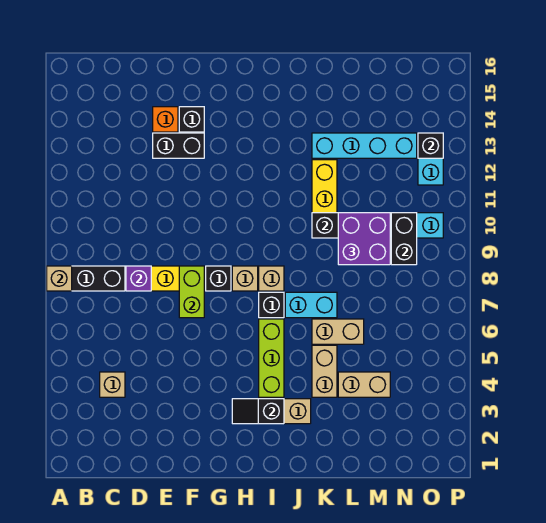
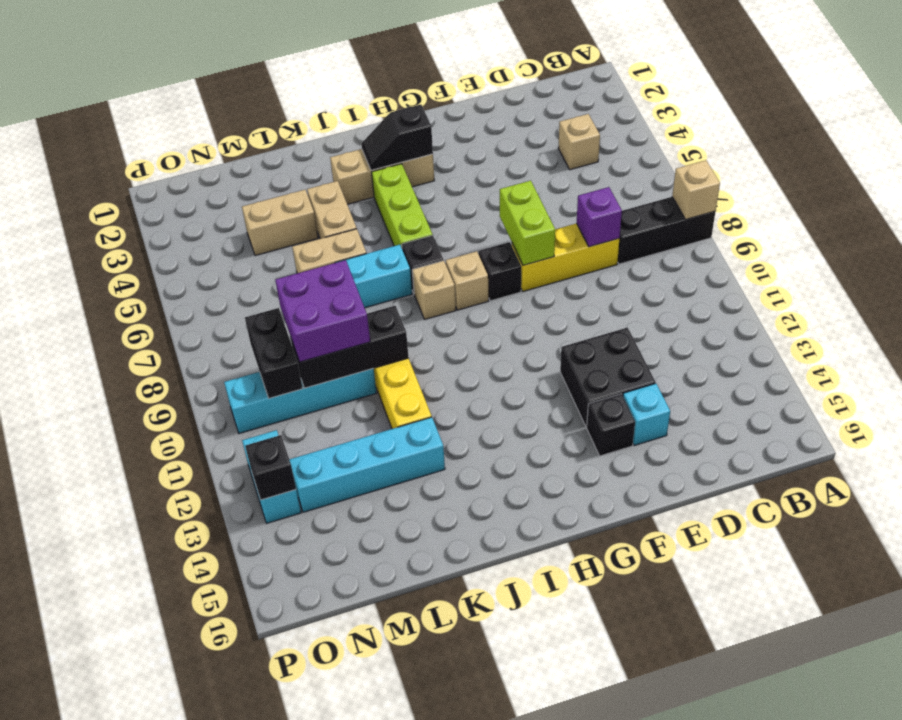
black 1x2 brick [153,133,204,158] -> black 2x2 brick [560,328,656,427]
orange 1x1 brick [153,107,178,132] -> cyan 1x1 brick [623,383,670,446]
black 1x2 slope [232,399,284,424] -> black 1x2 slope turned to [361,105,433,170]

